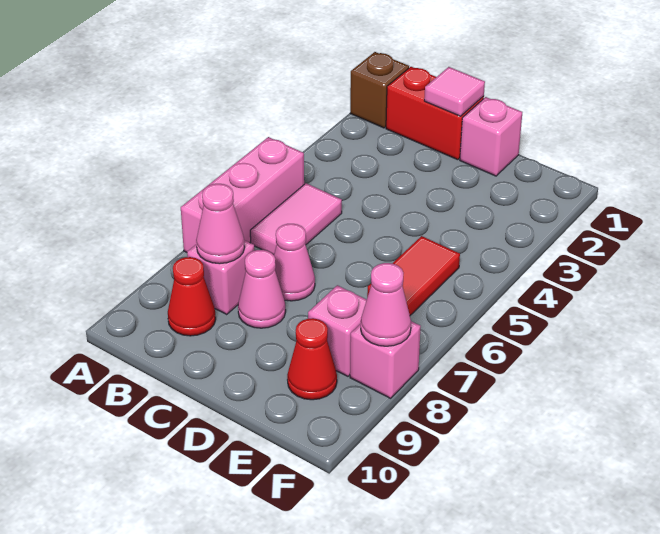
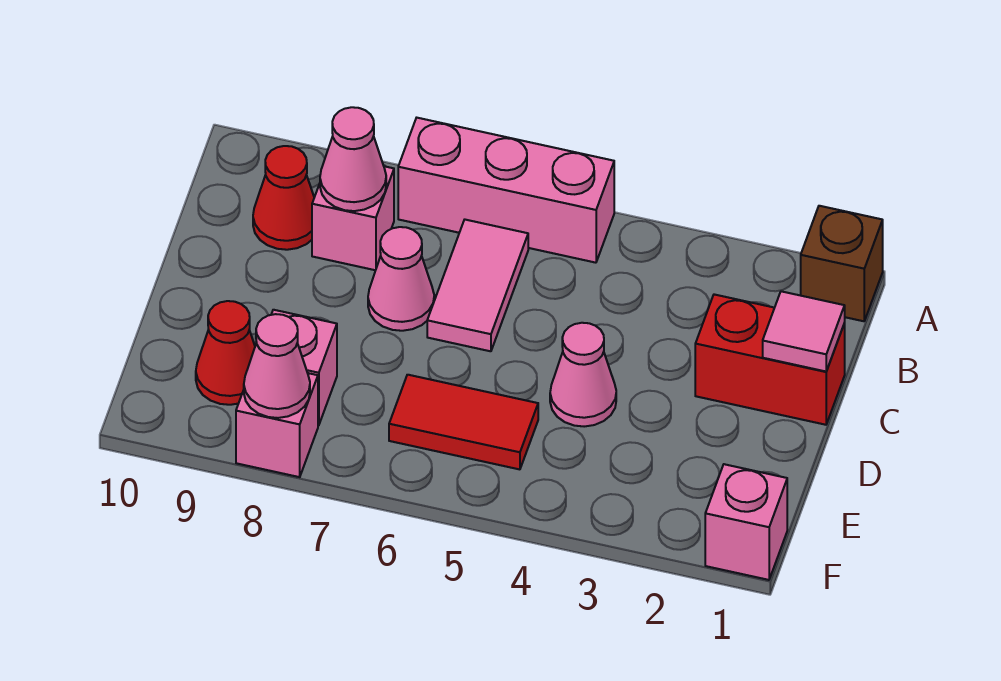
red 1x2 brick [386,67,484,160] -> red 1x2 brick turned to [695,294,845,425]
pink 1x2 tile [250,183,342,255] -> pink 1x2 tile turned to [427,220,528,351]
pink 1x1 cone [238,250,286,328] -> pink 1x1 cone moved to [550,323,616,427]
pink 1x1 brick [460,97,522,176] -> pink 1x1 brick moved to [705,464,787,580]

